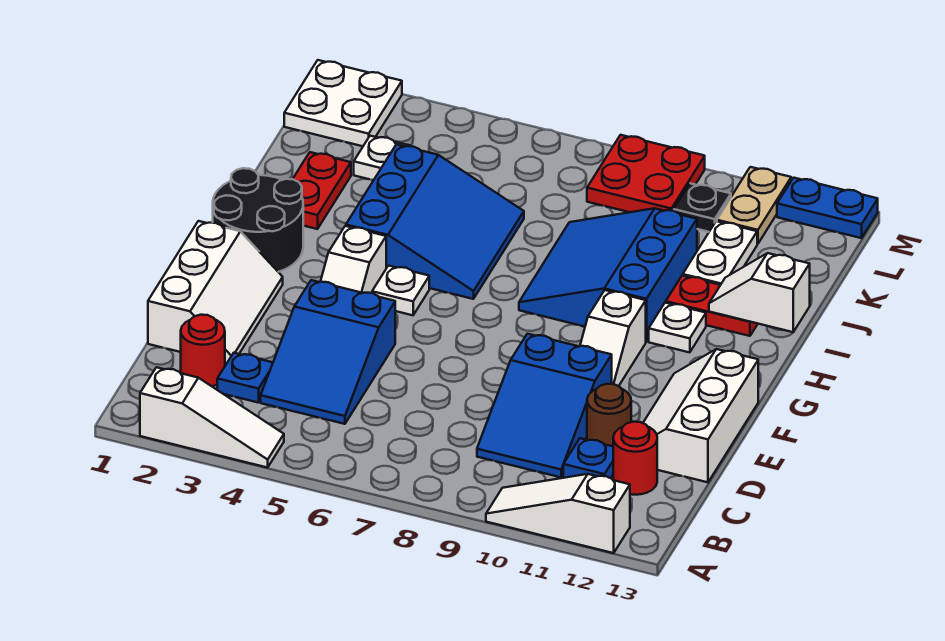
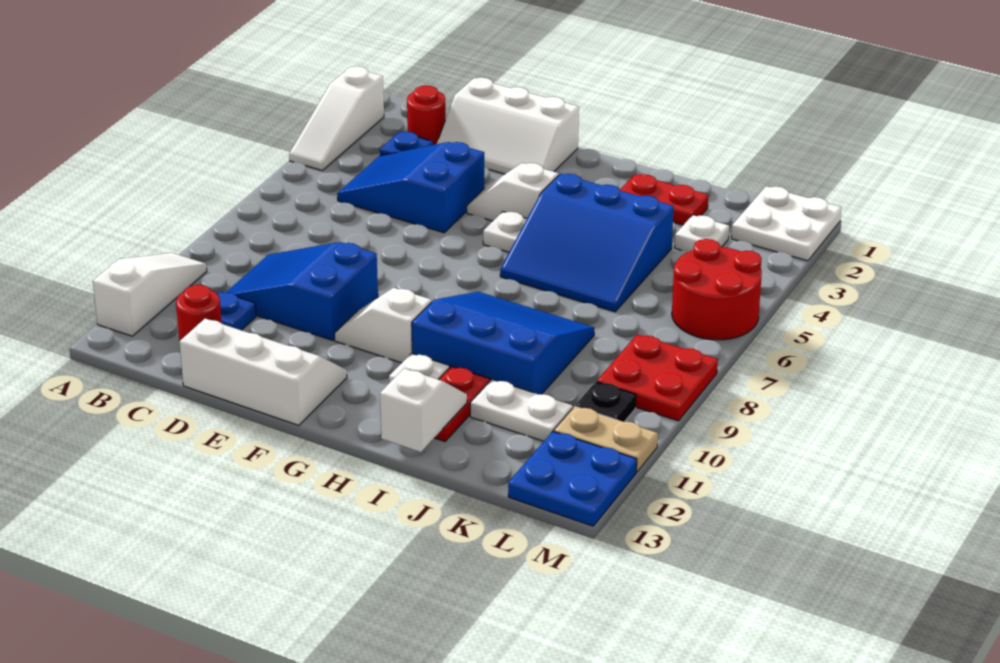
brown 1x1 round brick [587,384,631,446] -> none
black 2x2 round brick [213,168,303,272] -> none
none -> red 2x2 round brick [672,239,762,340]
blue 1x2 plate [777,178,878,238] -> blue 2x2 plate [508,431,637,526]

